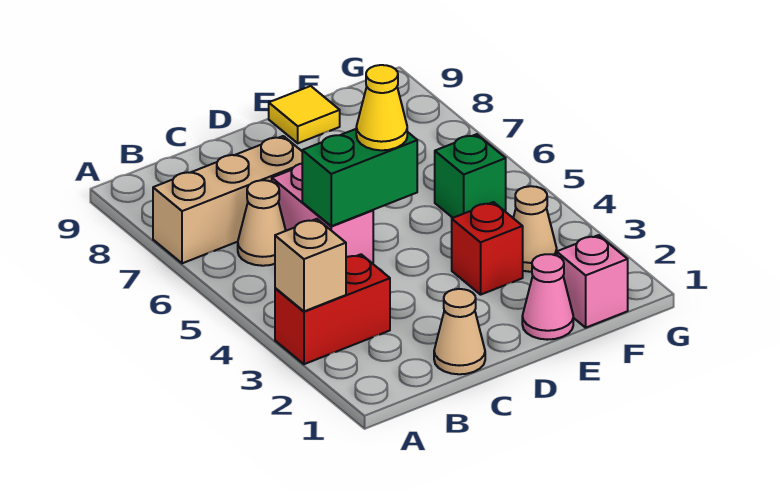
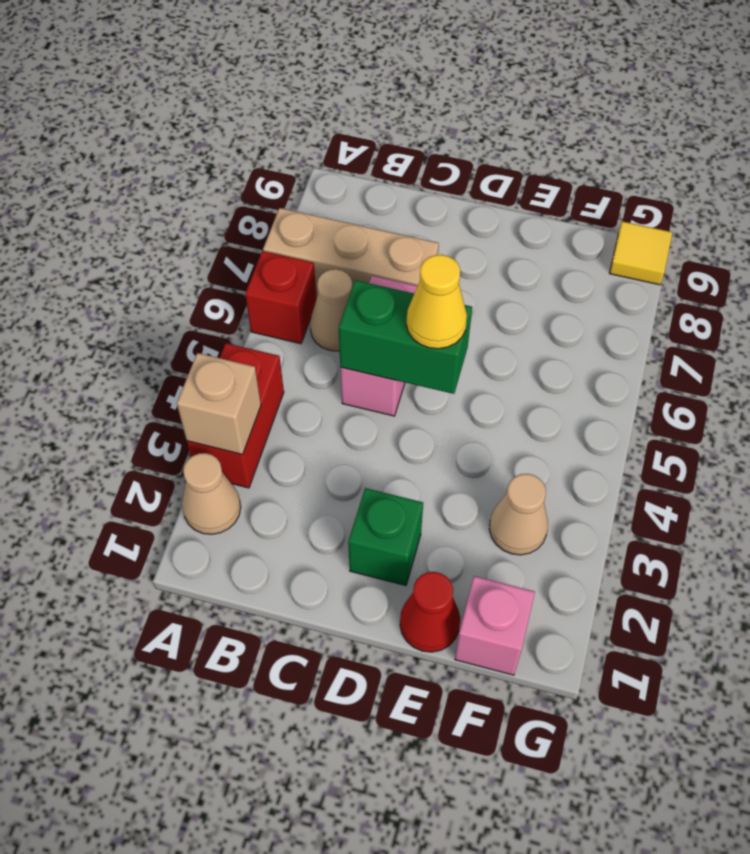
red 1x2 brick [275,254,390,364] -> red 1x2 brick turned to [187,343,284,488]
tan 1x1 cone [434,289,485,374] -> tan 1x1 cone moved to [182,453,241,534]
pink 1x1 cone [522,254,573,340] -> red 1x1 cone [400,572,460,652]
red 1x1 brick [452,202,523,295] -> red 1x1 brick moved to [245,251,316,344]
yellow 1x1 tile [269,86,340,143] -> yellow 1x1 tile moved to [609,221,673,285]
green 1x1 brick [435,134,506,218] -> green 1x1 brick moved to [348,488,423,586]

